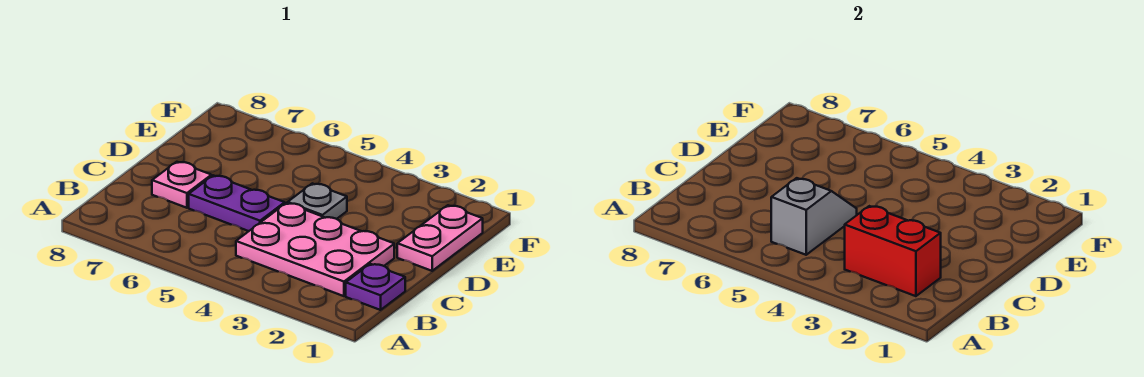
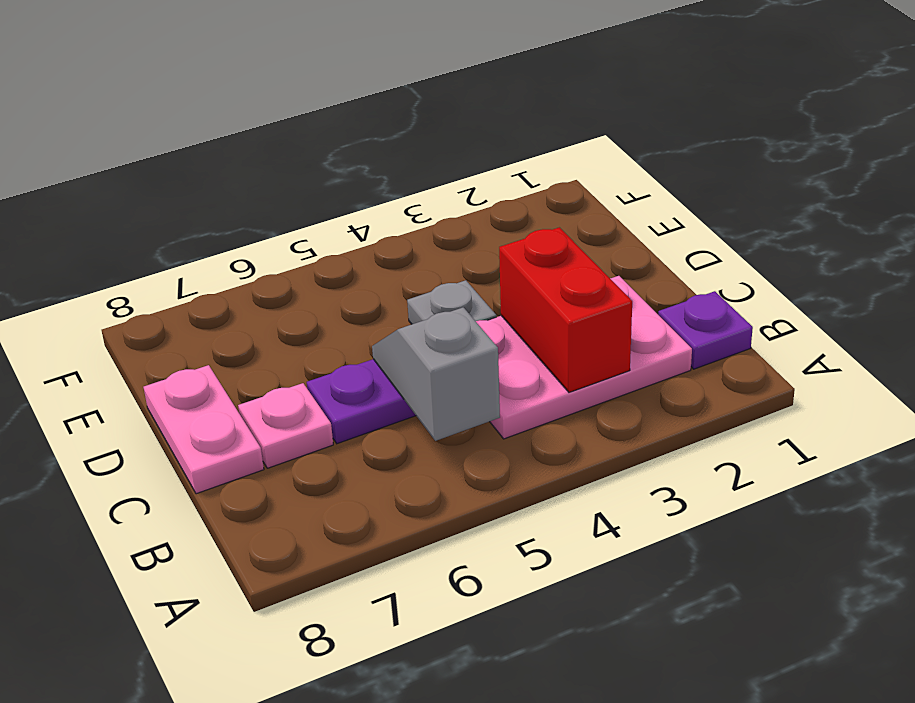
red 1x2 brick [845,206,941,296] -> red 1x2 brick turned to [499,227,632,392]
pink 1x2 plate [397,205,483,271] -> pink 1x2 plate moved to [144,365,264,494]

